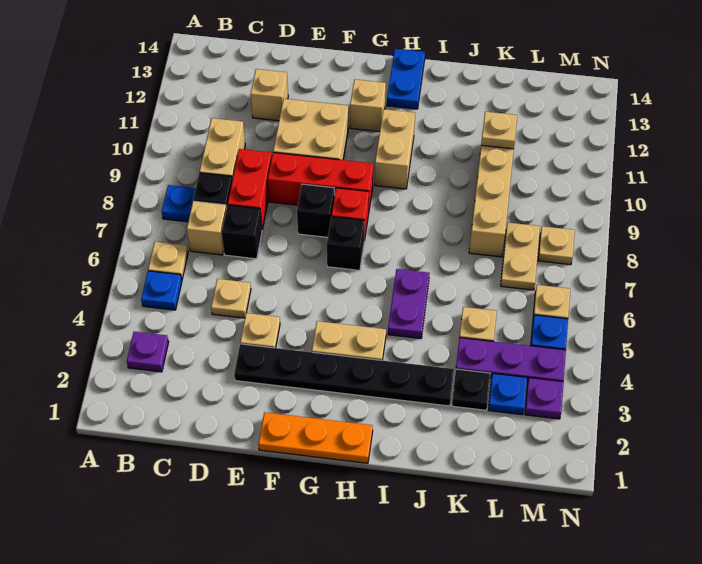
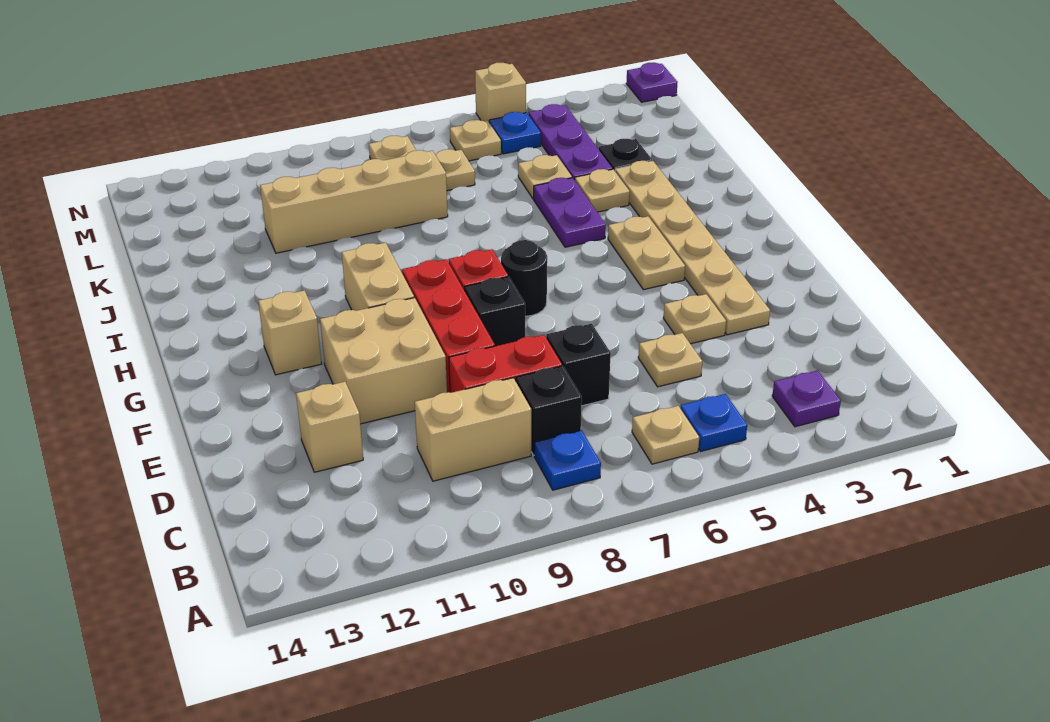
tan 1x1 brick [187,201,226,255] -> tan 1x1 brick moved to [475,63,526,123]
black 1x6 plate [234,344,454,406] -> tan 1x6 plate [615,161,770,335]
orange 1x3 plate [259,412,373,463] -> none
black 1x1 brick [327,217,364,270] -> black 1x1 round brick [501,240,547,316]
tan 1x2 brick [375,109,415,189] -> tan 1x2 brick turned to [342,243,414,311]
blue 1x2 plate [387,49,425,109] -> none
purple 1x2 plate [388,269,430,339] -> purple 1x2 plate turned to [534,178,606,247]
tan 1x1 plate [481,112,517,149] -> tan 1x1 plate moved to [575,169,630,212]
blue 1x1 plate [488,373,527,415] -> none
purple 1x1 plate [525,378,564,419] -> purple 1x1 plate moved to [626,63,678,102]

